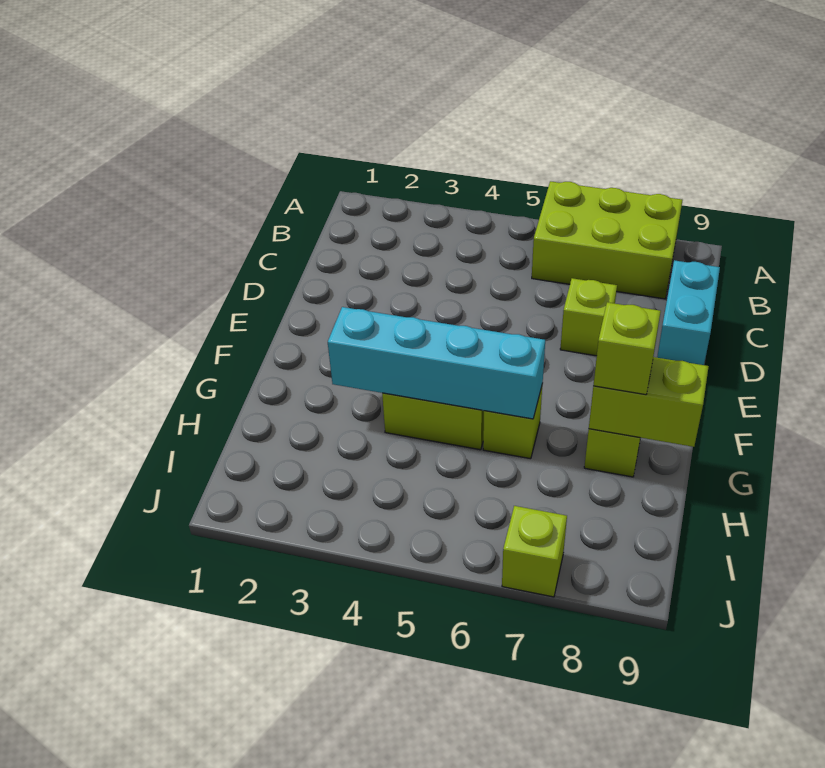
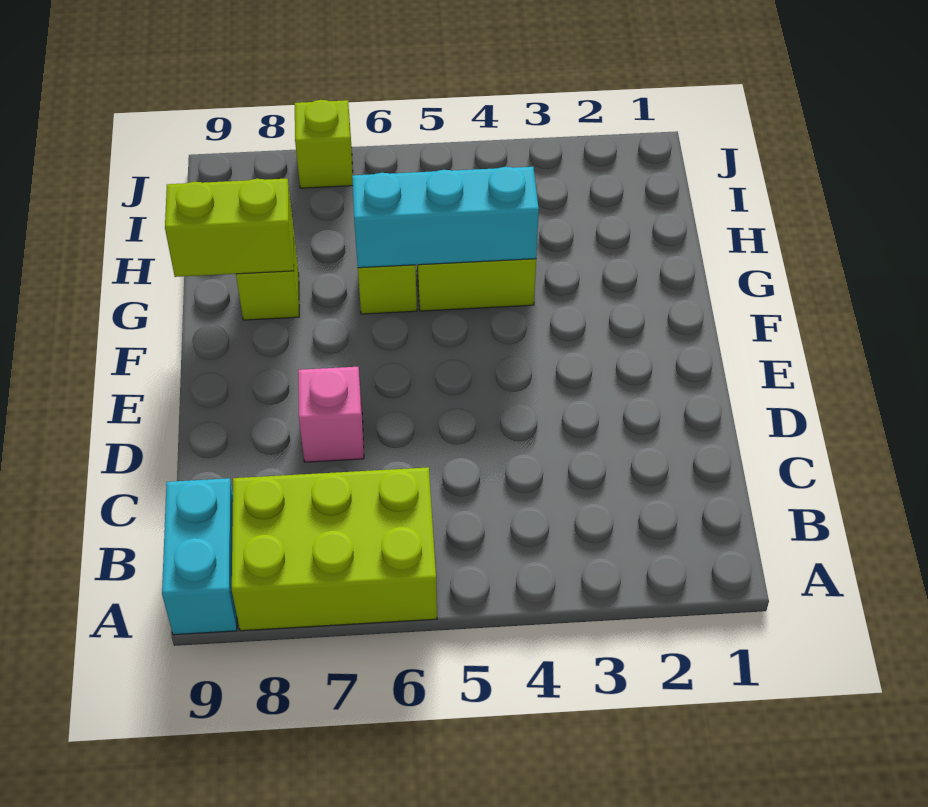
cyan 1x2 brick [657,260,720,365] -> cyan 1x2 brick moved to [162,478,237,635]
lime 1x1 brick [560,278,617,356] -> pink 1x1 brick [298,367,364,462]
cyan 1x4 brick [328,307,545,419] -> cyan 1x3 brick [352,167,539,268]
lime 1x1 brick [593,302,661,395] -> none

